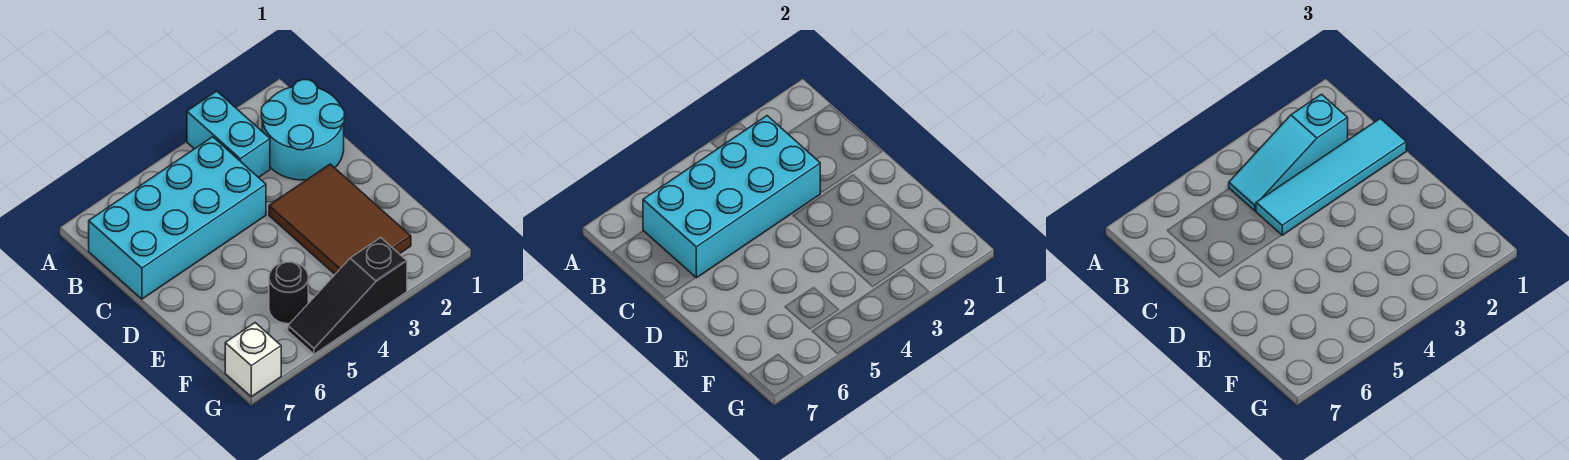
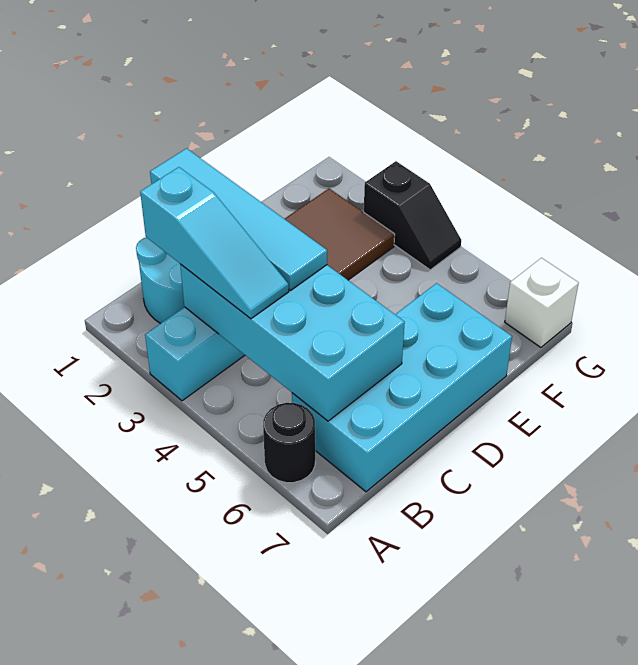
cyan 2x4 brick [89,137,266,299] -> cyan 2x4 brick turned to [292,283,512,492]
black 1x1 round brick [269,262,308,324] -> black 1x1 round brick moved to [263,403,315,483]
black 1x3 slope [288,238,407,354] -> black 1x2 slope [364,161,461,270]

